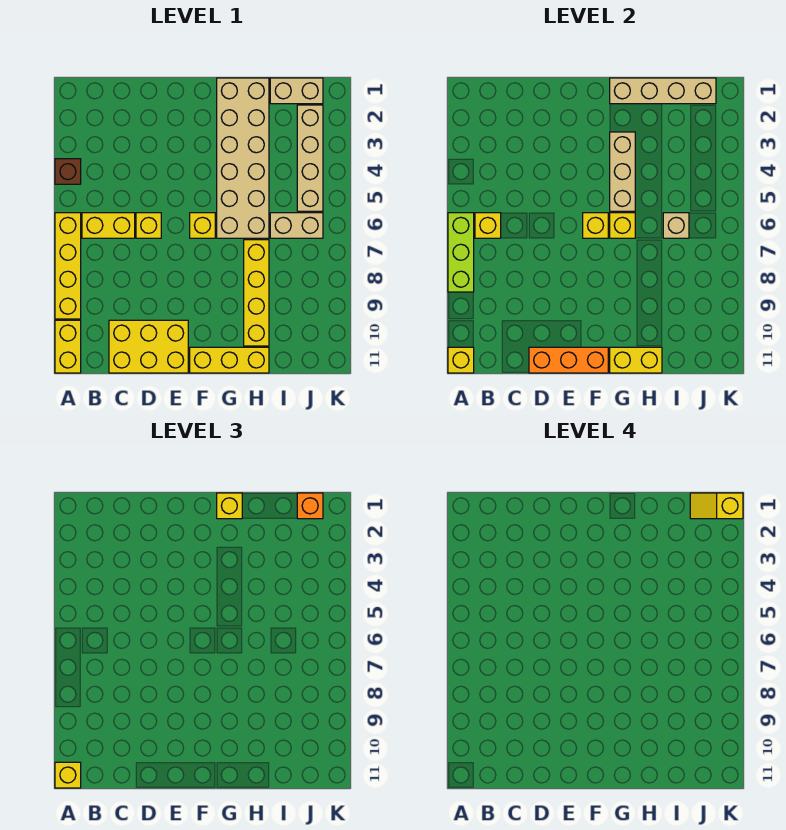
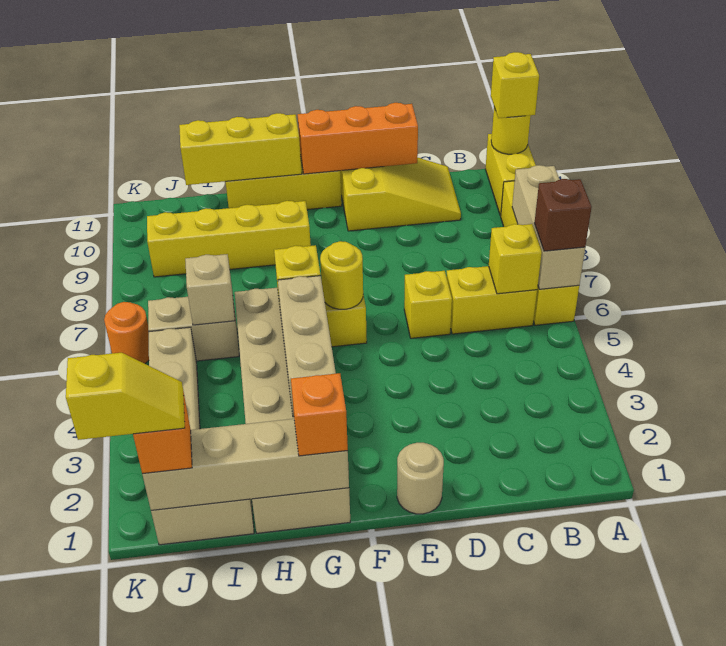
brown 1x1 brick [55,159,81,184] -> brown 1x1 brick moved to [534,179,592,251]
lime 1x3 brick [448,213,474,292] -> tan 1x3 brick [512,165,585,289]
yellow 1x1 brick [448,347,474,373] -> yellow 1x1 round brick [491,108,531,154]
yellow 2x3 brick [109,320,188,373] -> yellow 2x3 slope [340,157,461,231]
none -> tan 1x1 round brick [397,443,444,514]
yellow 1x1 brick [583,213,608,238] -> yellow 1x1 round brick [320,241,363,309]
yellow 1x1 brick [217,493,242,519] -> orange 1x1 brick [291,373,348,456]
yellow 1x2 brick [610,347,662,373] -> yellow 1x3 brick [179,113,302,185]
yellow 1x4 brick [244,240,269,346] -> yellow 1x4 brick turned to [147,201,311,277]
none -> orange 1x1 round brick [104,302,149,364]

